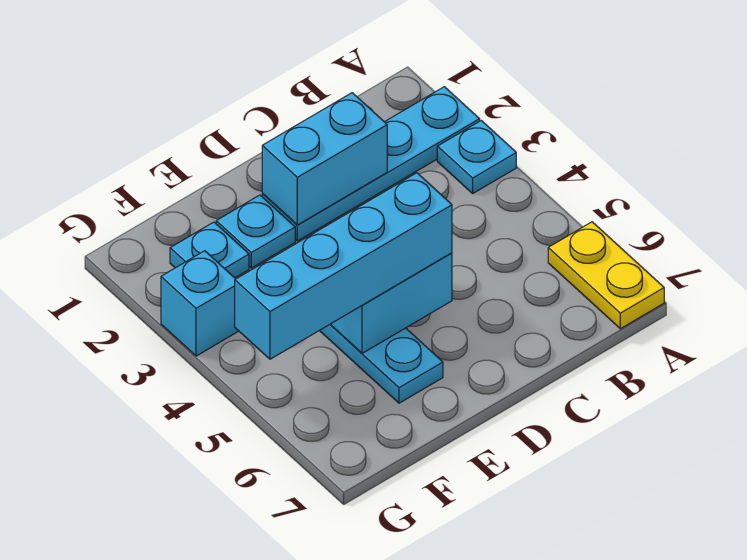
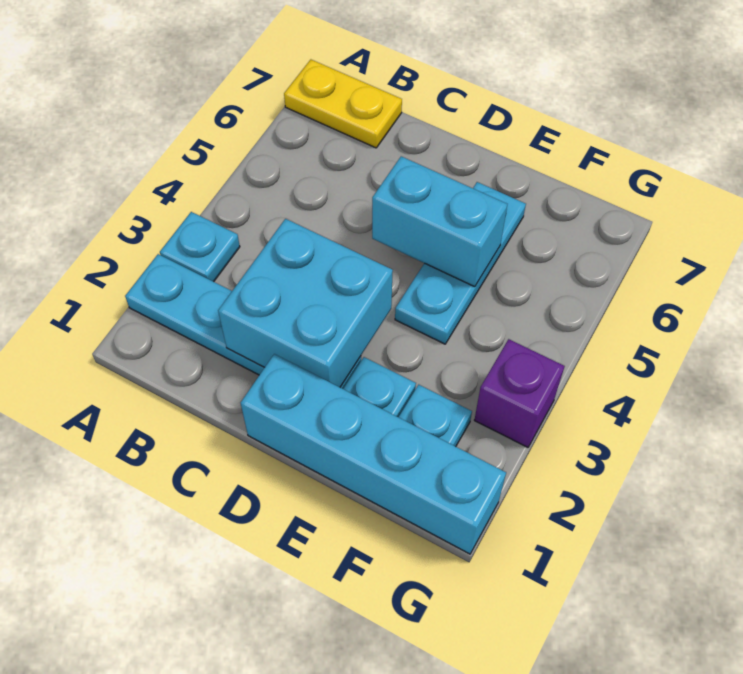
yellow 1x2 plate [548,222,664,329] -> yellow 1x2 plate turned to [284,60,402,148]
cyan 1x2 brick [262,93,387,225] -> cyan 2x2 brick [218,219,393,387]
cyan 1x4 brick [235,173,452,359] -> cyan 1x4 brick moved to [241,354,506,554]
cyan 1x1 brick [161,251,238,356] -> purple 1x1 brick [474,339,565,447]

